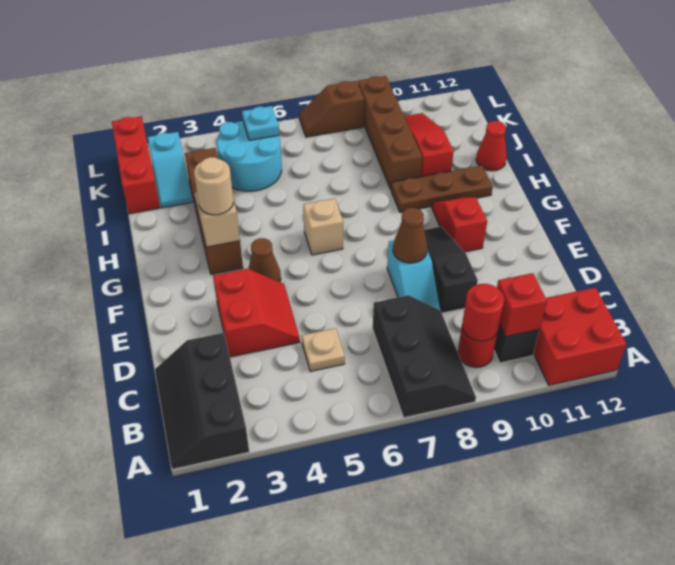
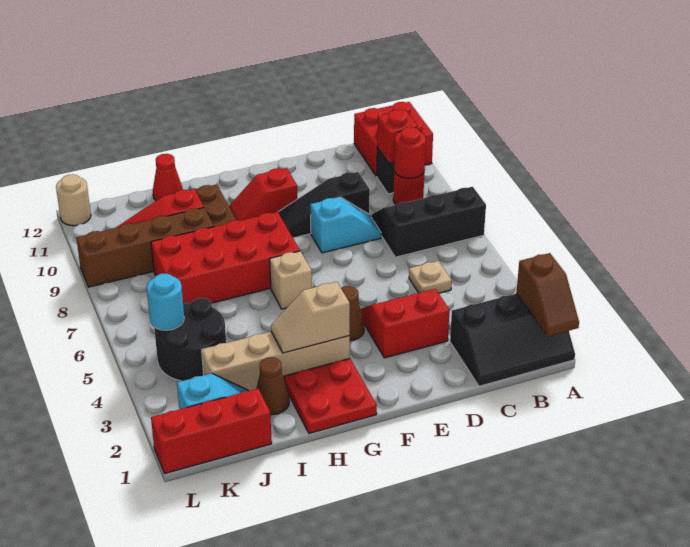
brown 1x1 cone [393,208,427,263] -> brown 1x1 cone moved to [256,357,289,415]
none -> red 2x2 plate [284,359,377,433]
brown 1x4 brick [185,148,243,274] -> tan 1x4 brick [202,332,350,391]
tan 1x1 round brick [194,157,233,215] -> tan 1x1 round brick moved to [56,174,91,226]
none -> red 2x4 brick [151,212,300,304]
cyan 2x2 round brick [217,121,282,191] -> black 2x2 round brick [154,298,226,381]
cyan 1x1 plate [242,106,279,140] -> cyan 1x1 round brick [147,274,184,330]
brown 1x2 slope [299,81,364,137] -> brown 1x2 slope moved to [516,253,579,336]

